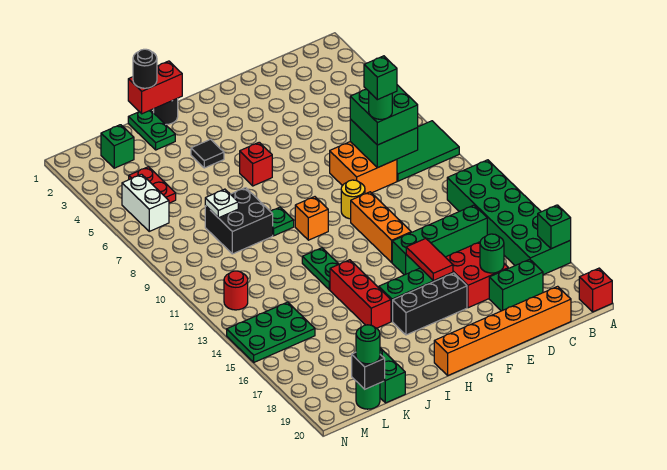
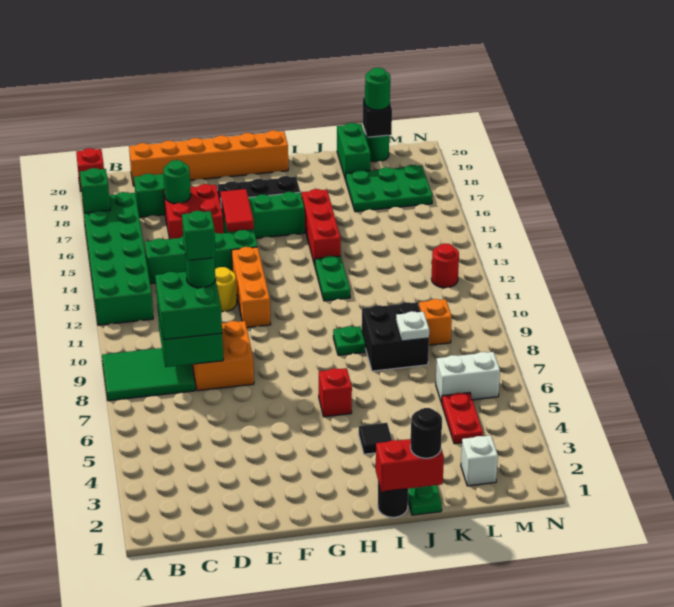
yellow 1x1 round brick [341,180,365,219] -> yellow 1x1 round brick moved to [215,267,237,312]
orange 1x1 brick [295,197,328,240] -> orange 1x1 brick moved to [419,299,452,345]
green 1x1 brick [101,125,134,168] -> white 1x1 brick [461,435,498,486]
green 2x3 plate [227,302,315,362] -> green 2x3 plate moved to [346,165,432,212]
white 1x2 brick [122,174,169,231] -> white 1x2 brick turned to [436,352,500,403]

